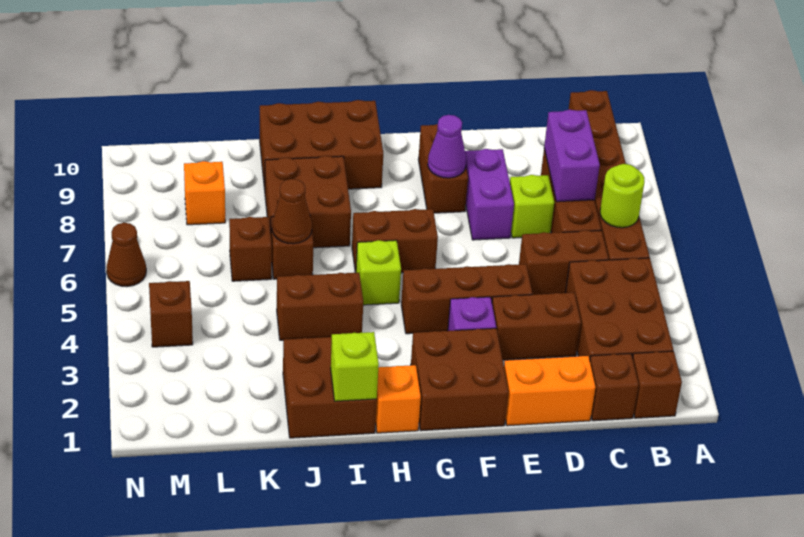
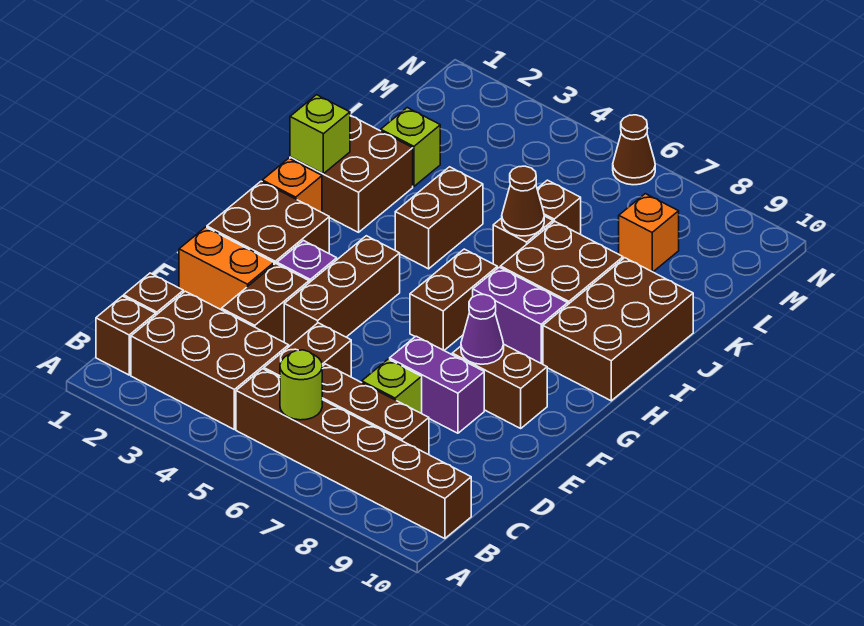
purple 1x2 brick [544,110,600,202] -> purple 1x2 brick moved to [473,267,568,364]
orange 1x2 brick [504,356,596,426] -> orange 1x2 brick turned to [179,227,274,310]
lime 1x1 brick [356,240,401,305] -> lime 1x1 brick moved to [381,108,440,186]
brown 1x1 brick [149,281,193,347] -> none

